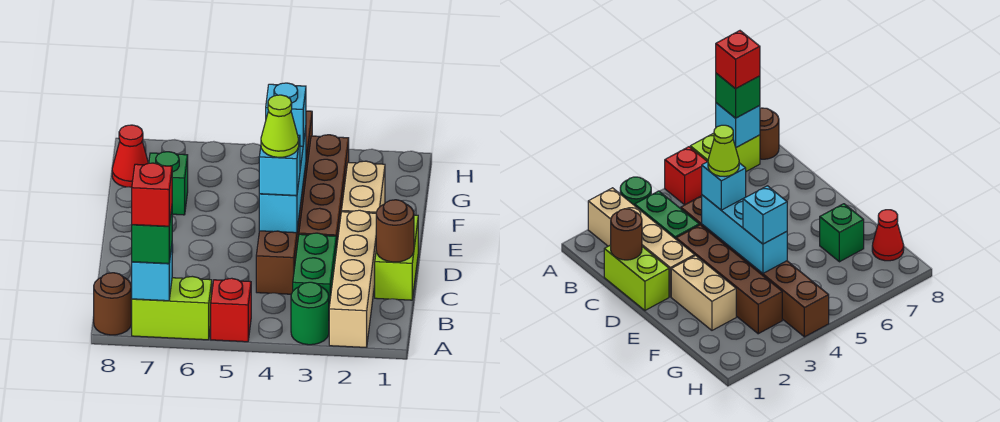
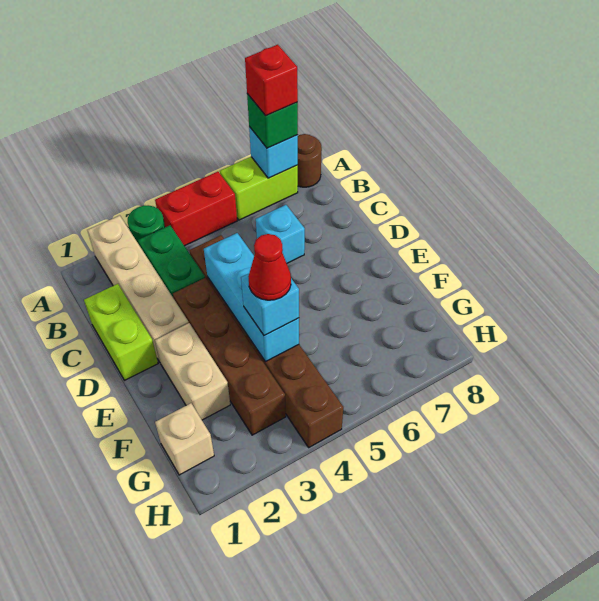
red 1x1 brick [211,278,251,342] -> red 1x2 brick [155,172,237,246]
brown 1x1 round brick [376,200,414,262] -> none
cyan 1x1 brick [259,135,300,196] -> cyan 1x1 brick moved to [256,205,305,263]
lime 1x1 cone [261,95,299,157] -> none
green 1x1 brick [149,152,188,215] -> none
none -> tan 1x1 brick [155,403,214,475]
red 1x1 cone [112,125,148,187] -> red 1x1 cone moved to [248,234,291,300]

